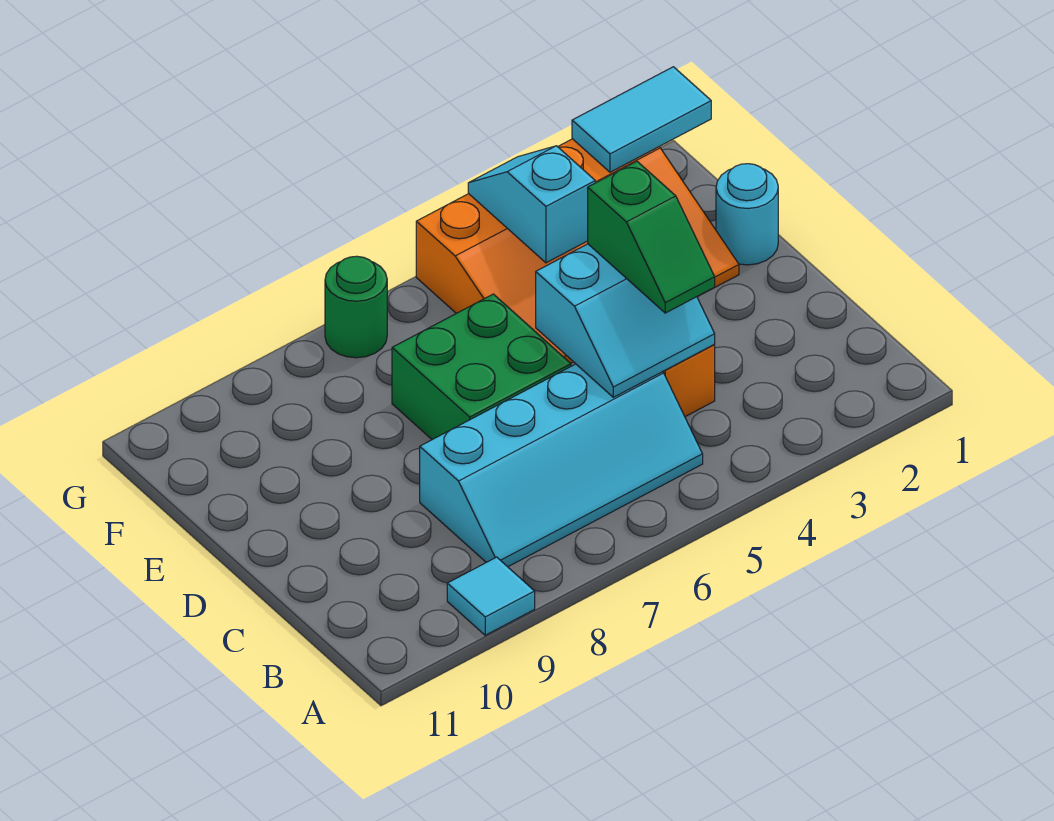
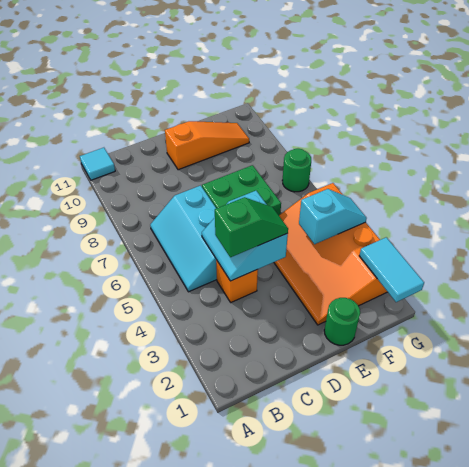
cyan 1x1 tile [447,557,535,635] -> cyan 1x1 tile moved to [80,148,115,180]
cyan 2x4 slope [420,364,703,567] -> cyan 2x3 slope [150,185,217,292]
green 1x2 slope [588,161,715,313] -> green 1x2 slope turned to [215,197,288,257]
none -> orange 1x3 slope [165,121,249,170]
cyan 1x1 round brick [716,164,778,265] -> green 1x1 round brick [324,298,360,345]

